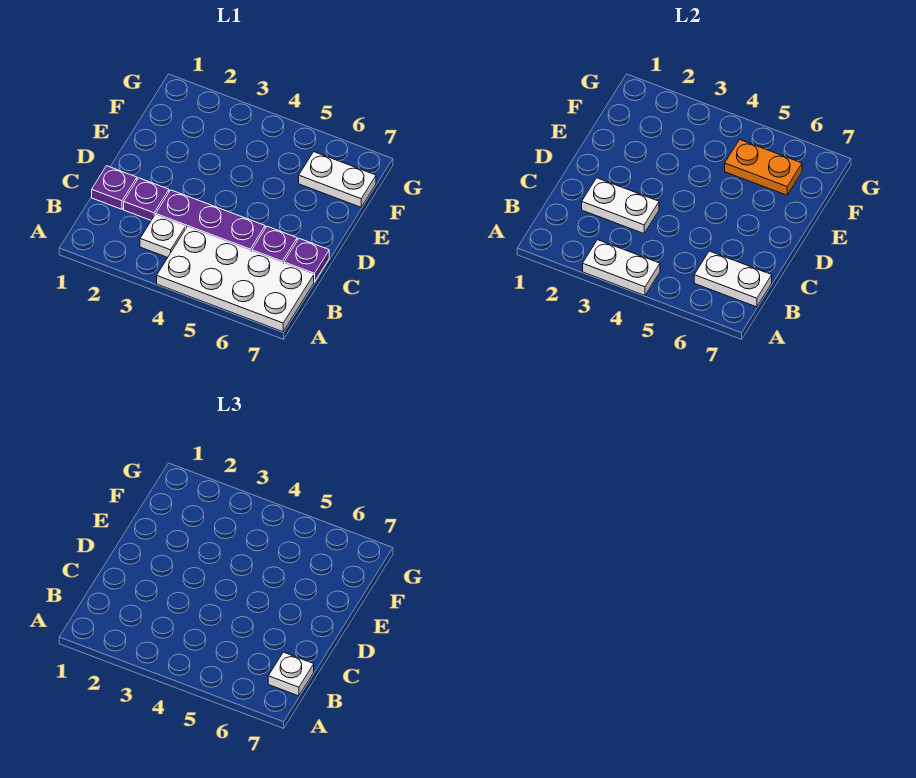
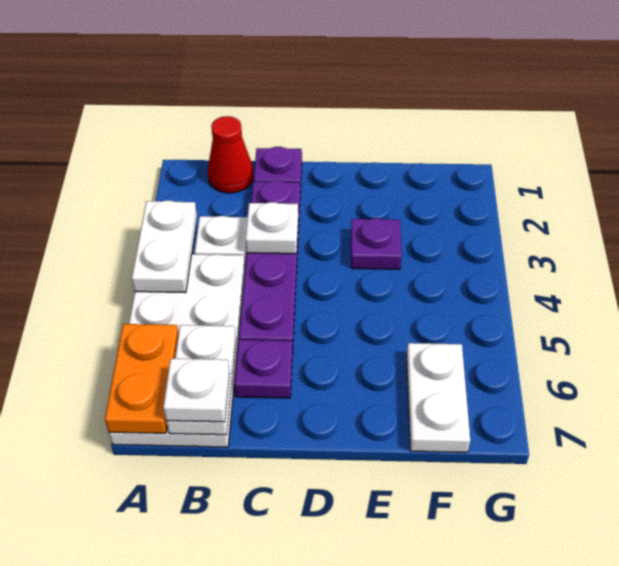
none -> red 1x1 cone [208,116,254,193]
white 1x2 plate [582,178,659,233] -> white 1x1 plate [245,202,298,254]
purple 1x1 plate [284,239,329,282] -> purple 1x1 plate moved to [351,218,402,269]
orange 1x2 plate [725,140,802,195] -> orange 1x2 plate moved to [105,324,179,433]

